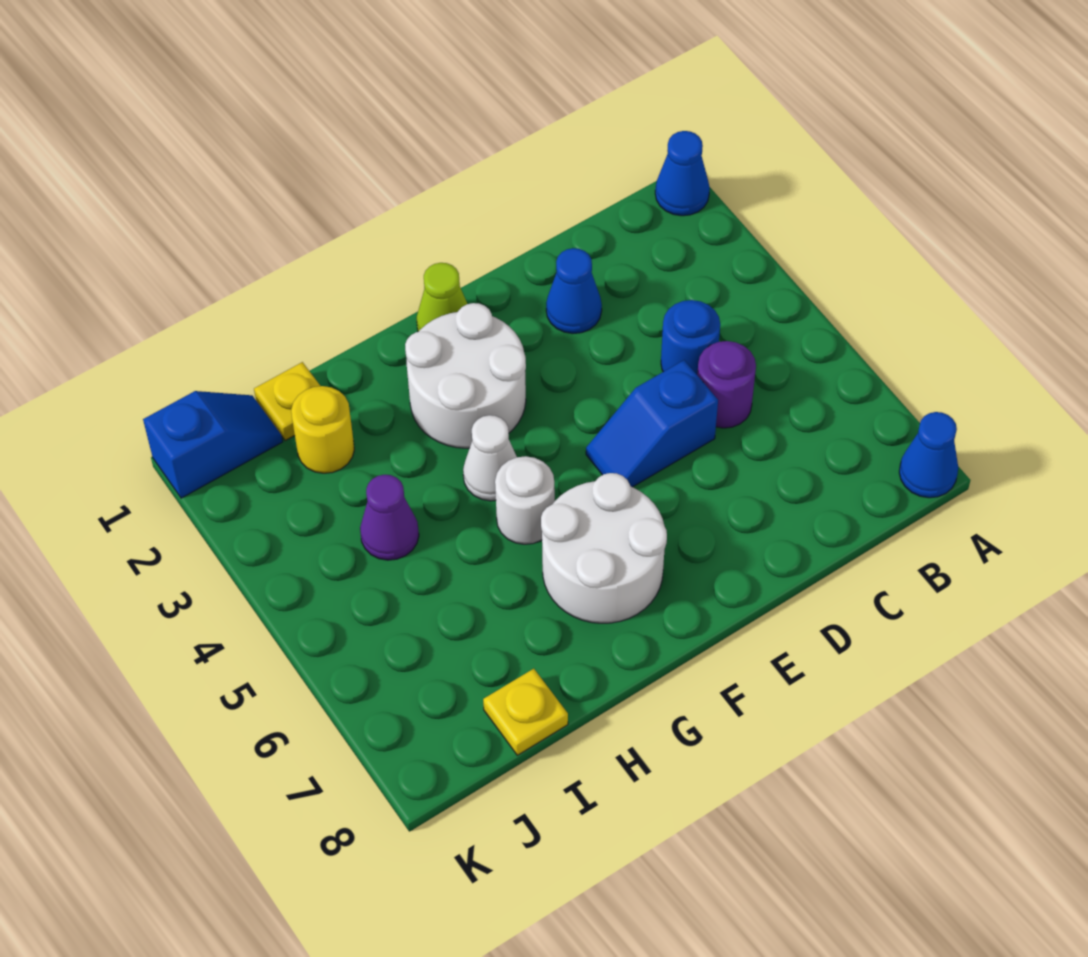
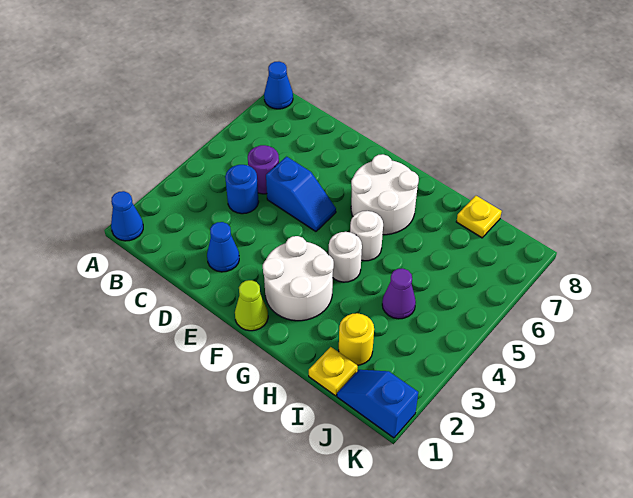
white 1x1 cone [463,415,517,501] -> white 1x1 round brick [329,232,362,282]

